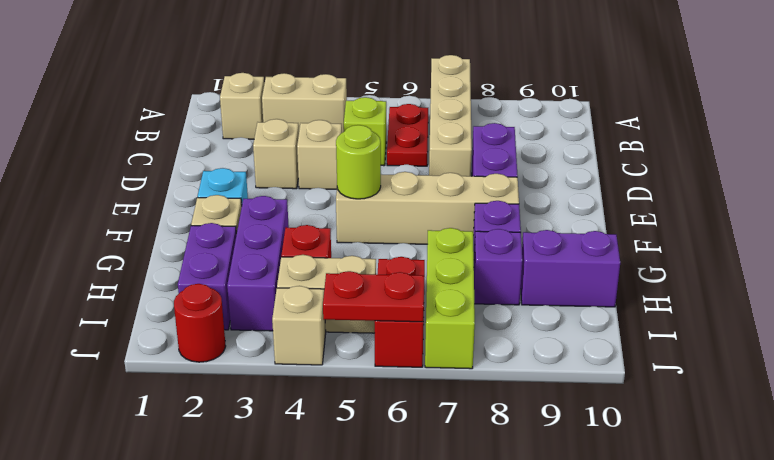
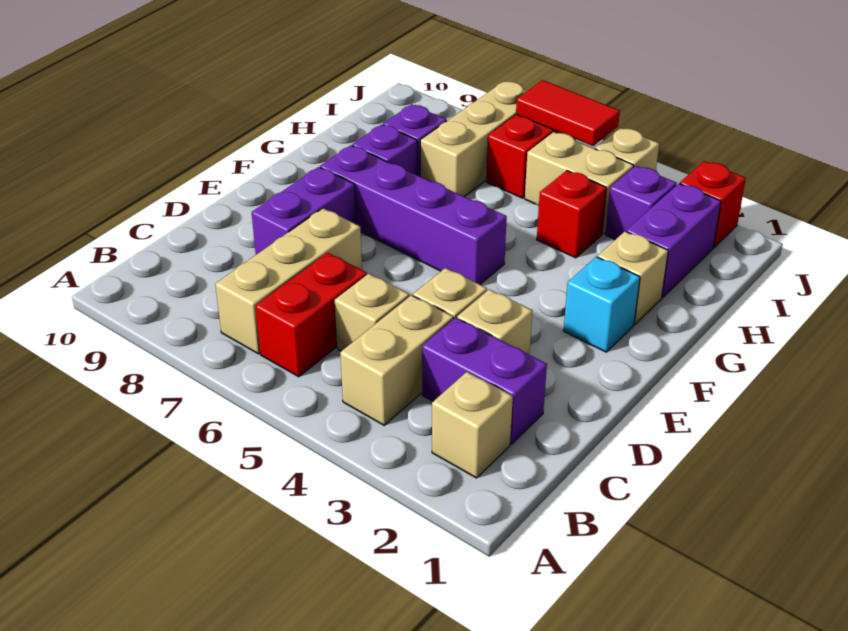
tan 1x4 brick [429,55,472,176] -> tan 1x3 brick [215,208,362,354]
tan 1x2 brick [262,73,347,133] -> tan 1x2 brick turned to [340,295,453,425]
red 1x2 plate [387,104,428,166] -> red 1x2 brick [255,253,367,377]
lime 1x1 brick [344,97,386,166] -> tan 1x1 brick [335,274,409,351]
tan 1x4 brick [336,172,519,244] -> purple 1x4 brick [320,145,507,284]
lime 1x1 round brick [336,125,381,199] -> none
purple 1x3 brick [227,196,289,331] -> purple 1x1 brick [605,166,677,240]
lime 1x3 brick [425,228,475,369] -> tan 1x3 brick [420,81,527,197]
purple 1x2 brick [521,230,620,307] -> purple 1x2 brick moved to [422,318,547,444]
red 1x1 round brick [174,284,226,362] -> red 1x1 brick [680,161,746,247]
red 1x2 plate [323,271,424,322] -> red 1x2 tile [516,80,620,146]

